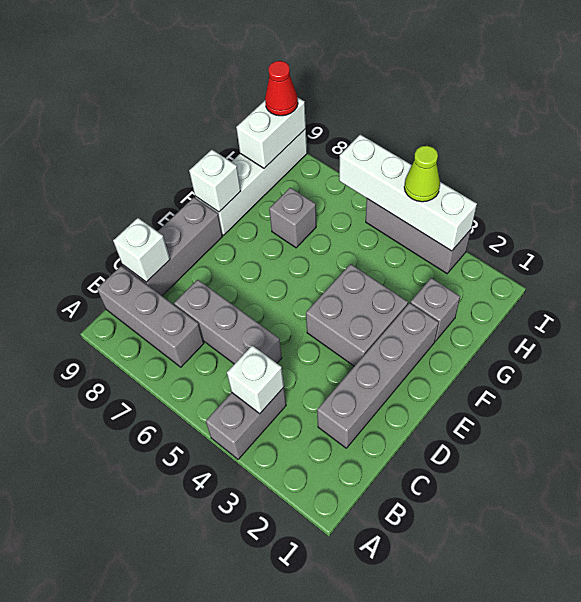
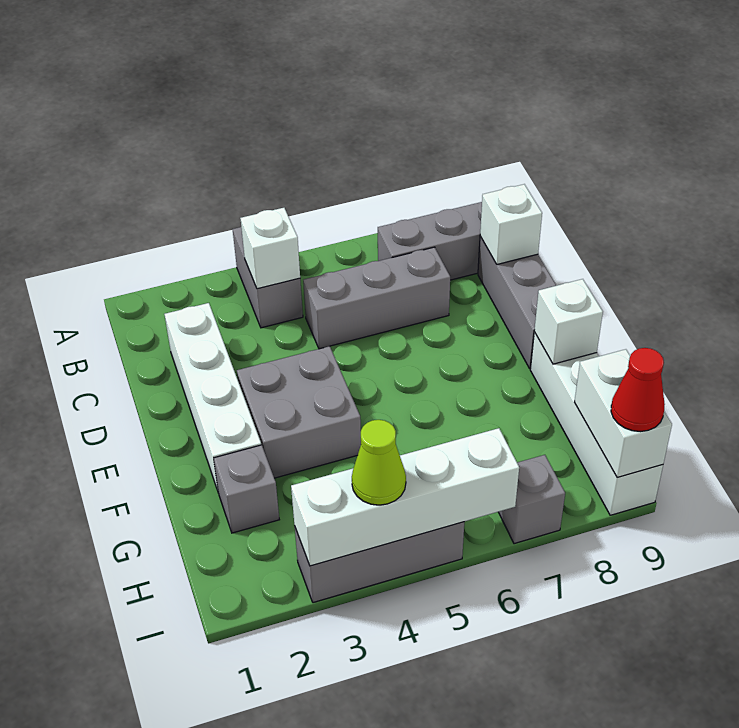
grey 1x4 brick [317,303,439,448] -> white 1x4 brick [164,303,261,493]
grey 1x1 brick [269,188,316,248] -> grey 1x1 brick moved to [499,455,565,544]

